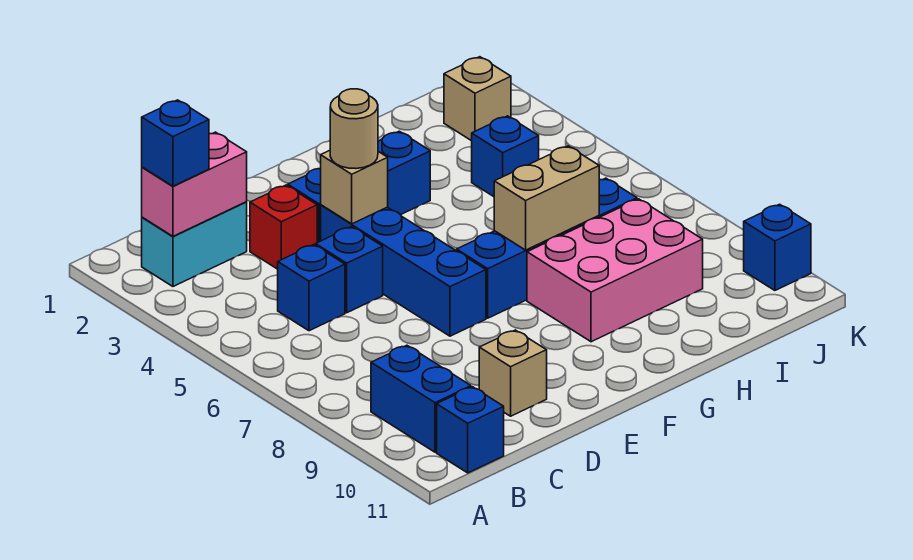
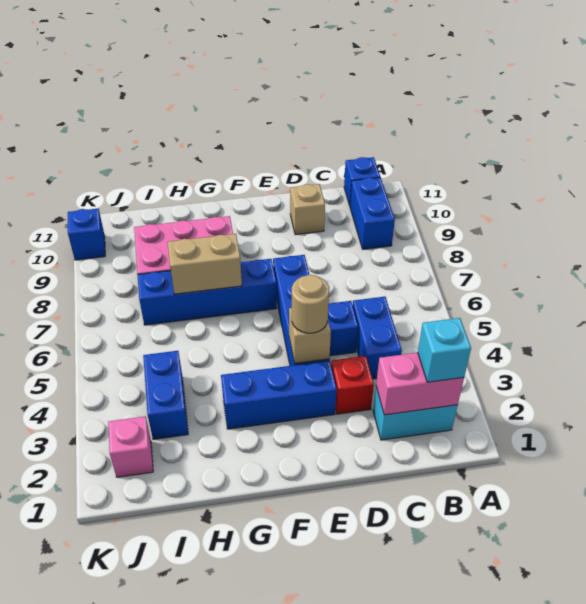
blue 1x1 brick [142,100,209,186] -> cyan 1x1 brick [418,318,471,382]
blue 1x1 brick [278,245,345,331] -> blue 1x2 brick [353,297,402,379]
blue 1x1 brick [472,116,539,197] -> blue 1x2 brick [143,351,188,439]
tan 1x1 brick [444,57,511,141] -> pink 1x1 brick [108,416,153,477]

